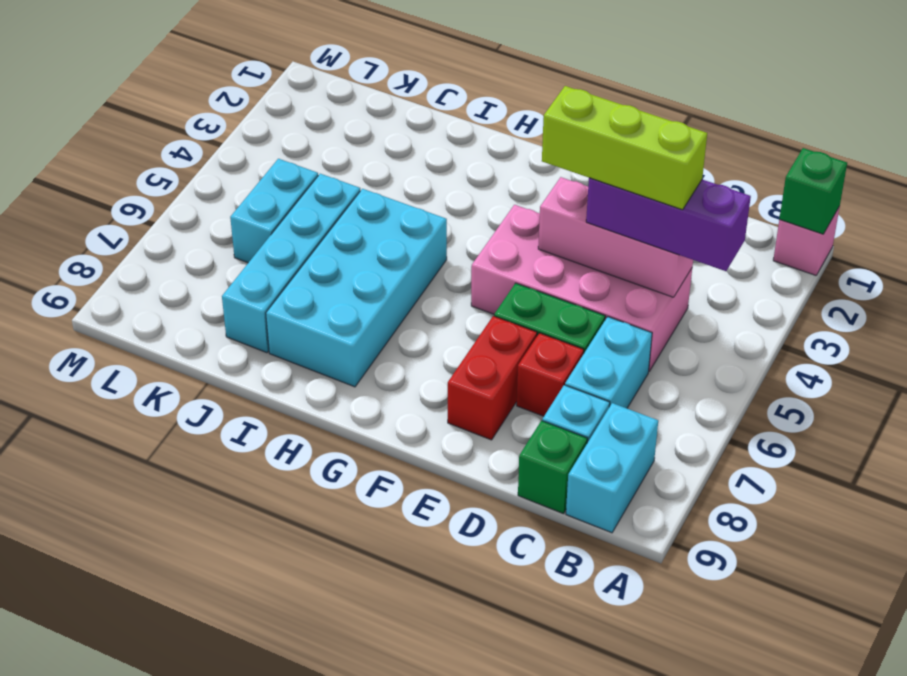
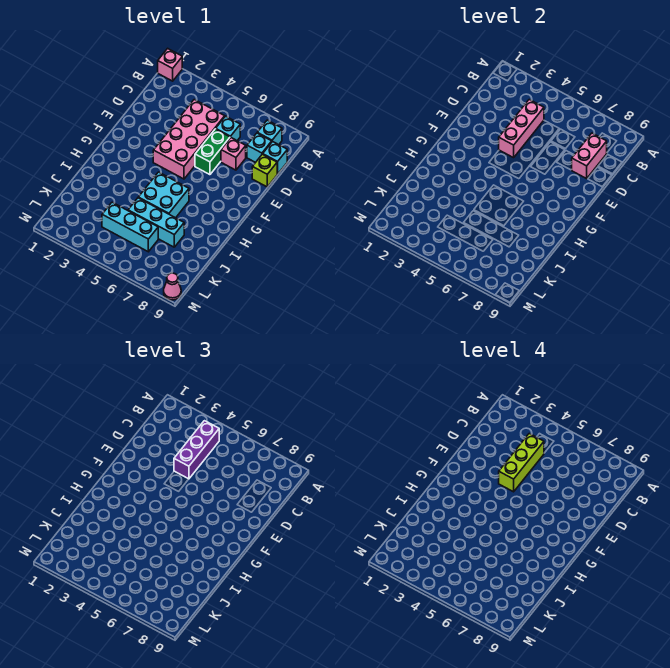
green 1x1 brick [779,148,847,234] -> none
cyan 1x2 brick [566,403,658,533] -> cyan 1x1 brick [257,120,282,145]
cyan 1x2 brick [565,317,652,408] -> cyan 1x1 brick [216,116,240,140]
none -> pink 1x2 brick [572,133,607,179]
green 1x1 brick [518,421,588,514] -> cyan 1x1 brick [263,141,287,174]
red 1x1 brick [517,333,584,416] -> pink 1x1 brick [221,138,246,170]
none -> lime 1x1 brick [252,154,277,187]
red 1x2 brick [448,316,537,440] -> none
cyan 2x4 brick [266,189,447,387] -> cyan 2x2 brick [138,172,189,218]
cyan 1x4 brick [222,174,360,353] -> cyan 1x3 brick [128,198,184,247]
cyan 1x2 brick [230,159,318,263] -> cyan 1x3 brick [102,202,158,252]
none -> pink 1x1 cone [164,273,181,300]

